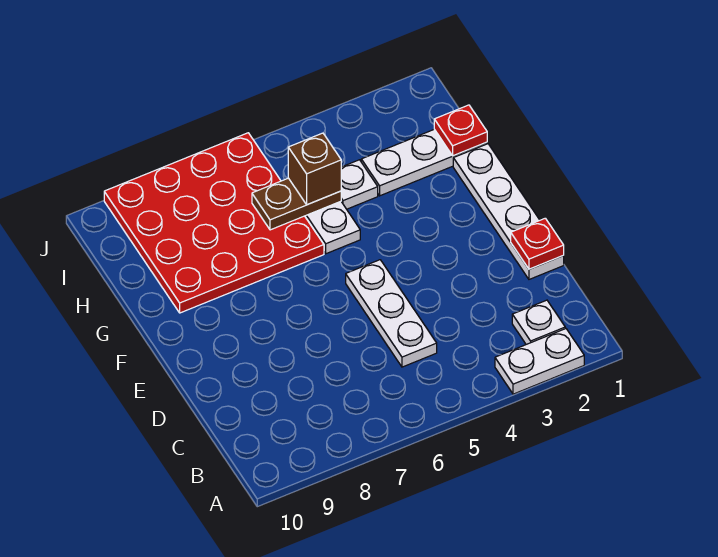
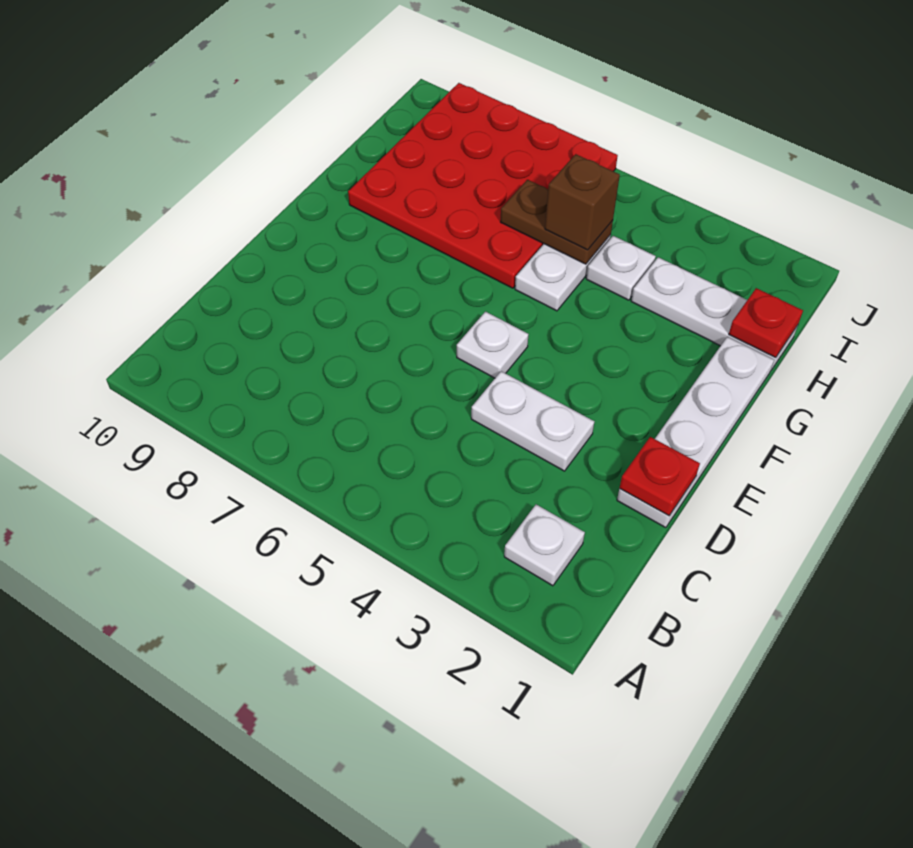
white 1x2 plate [495,329,584,394] -> white 1x2 plate moved to [471,371,594,471]
white 1x3 plate [346,260,437,367] -> white 1x1 plate [457,312,529,378]

